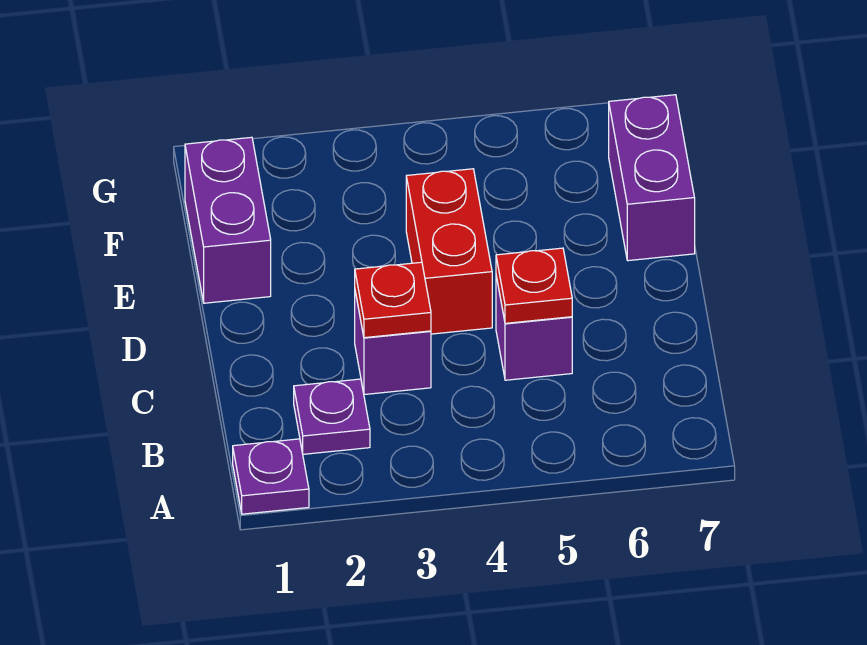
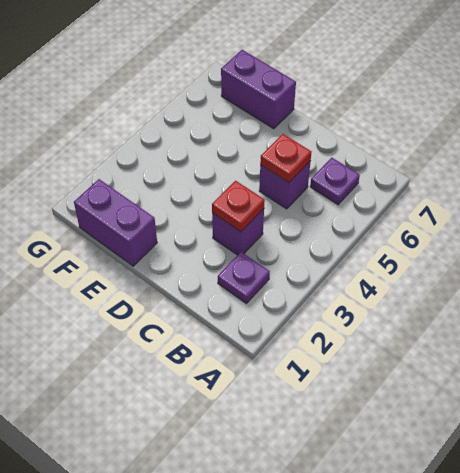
purple 1x1 plate [233,439,309,514] -> purple 1x1 plate moved to [310,158,360,205]
red 1x2 brick [406,169,492,334] -> none

